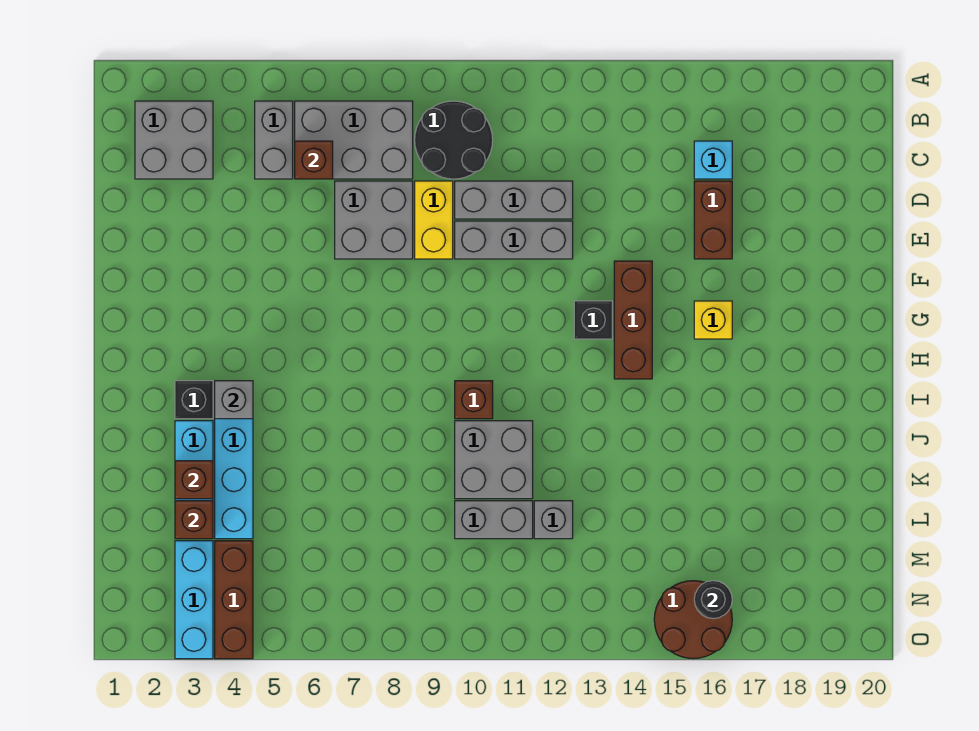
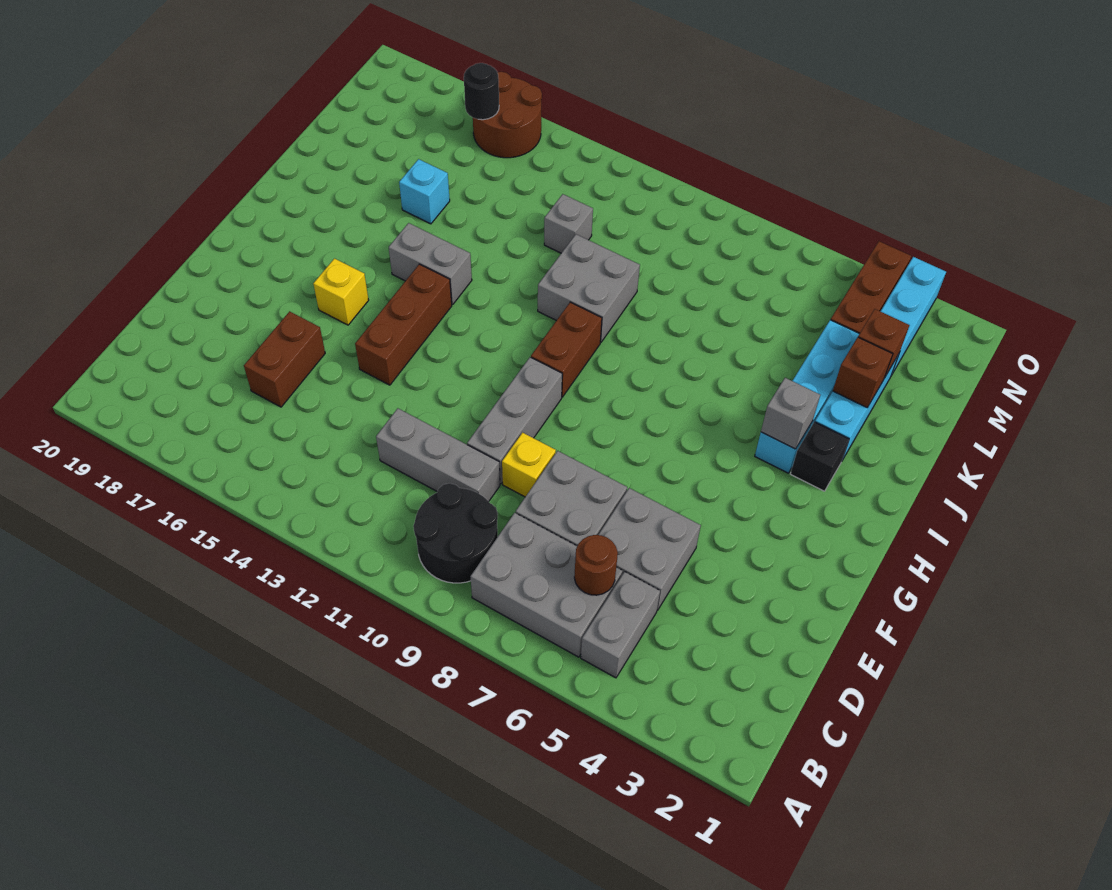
grey 2x2 brick [135,101,213,179] -> grey 2x2 brick moved to [599,488,701,610]
brown 1x1 brick [295,141,333,179] -> brown 1x1 round brick [574,535,618,595]
cyan 1x1 brick [694,141,732,179] -> cyan 1x1 brick moved to [399,159,450,224]
yellow 1x2 brick [415,181,453,259] -> yellow 1x1 brick [502,433,556,497]
grey 1x3 brick [455,221,573,259] -> grey 1x3 brick turned to [467,357,562,484]
black 1x1 brick [574,301,612,339] -> none
brown 1x1 brick [455,381,493,419] -> brown 1x2 brick [531,302,602,397]
grey 1x2 brick [455,501,533,539] -> grey 1x2 brick moved to [389,223,472,305]

